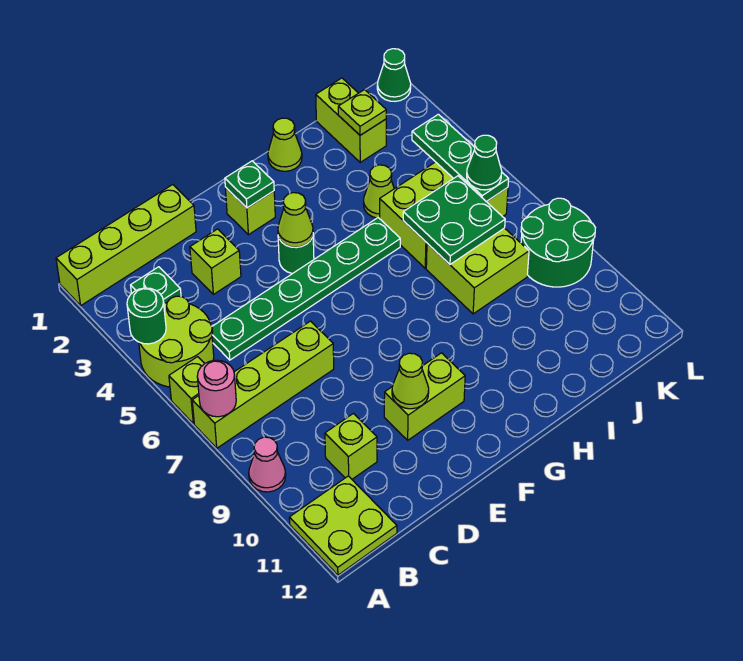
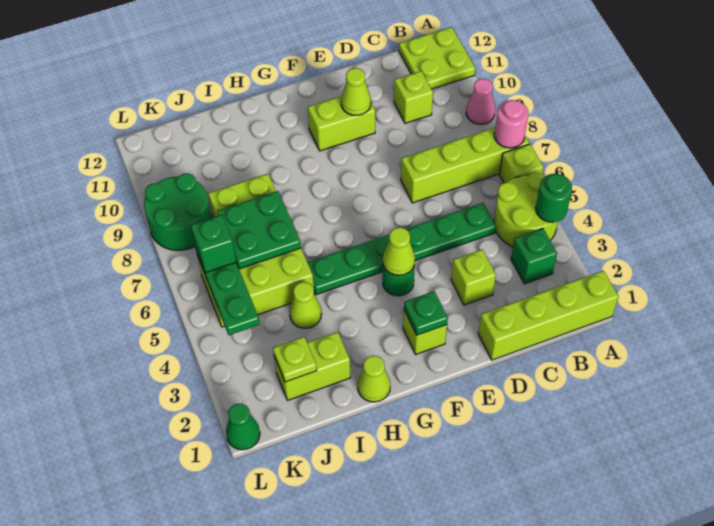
lime 1x2 brick [316,78,386,162] -> lime 1x2 brick turned to [274,332,351,400]
green 1x1 cone [467,135,502,190] -> green 1x1 brick [191,215,236,273]

